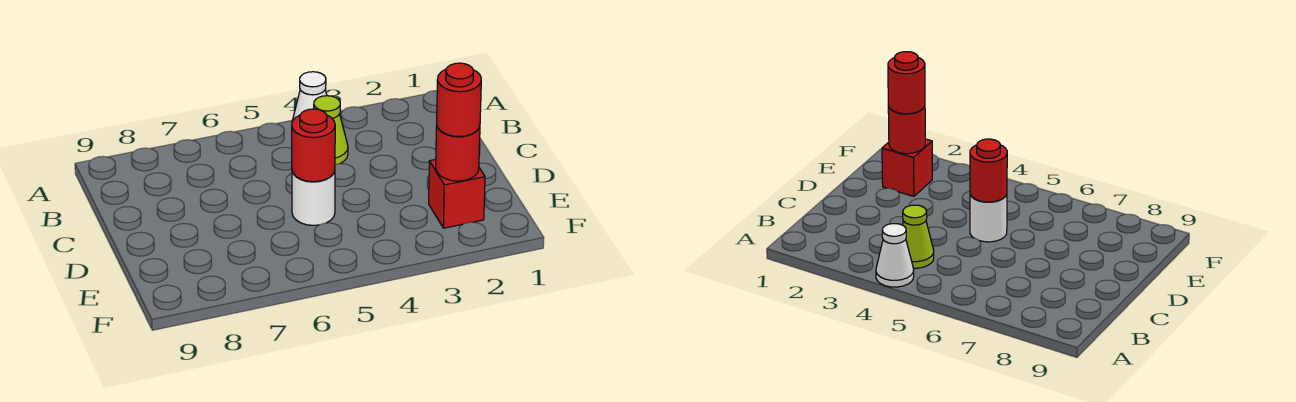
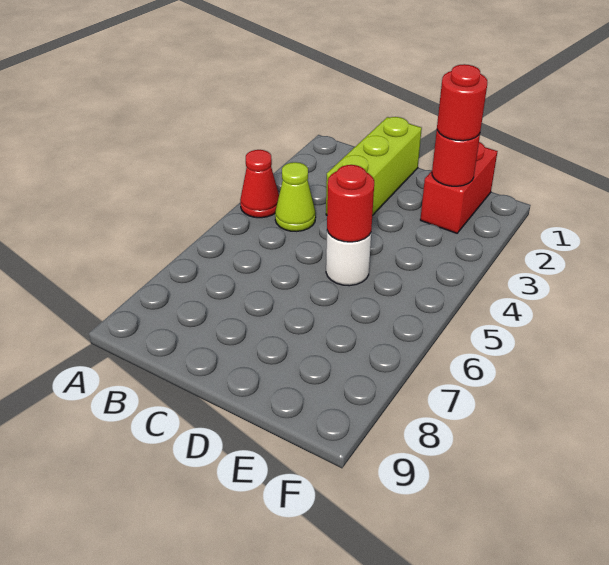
white 1x1 cone [292,72,327,121] -> red 1x1 cone [240,150,279,218]
none -> lime 1x3 brick [326,117,422,216]
red 1x1 brick [429,160,485,228] -> red 1x2 brick [420,142,498,233]

